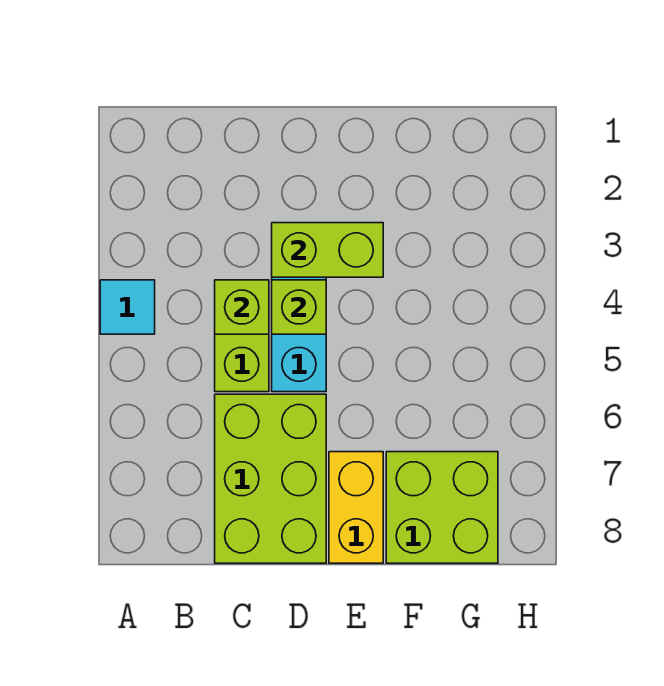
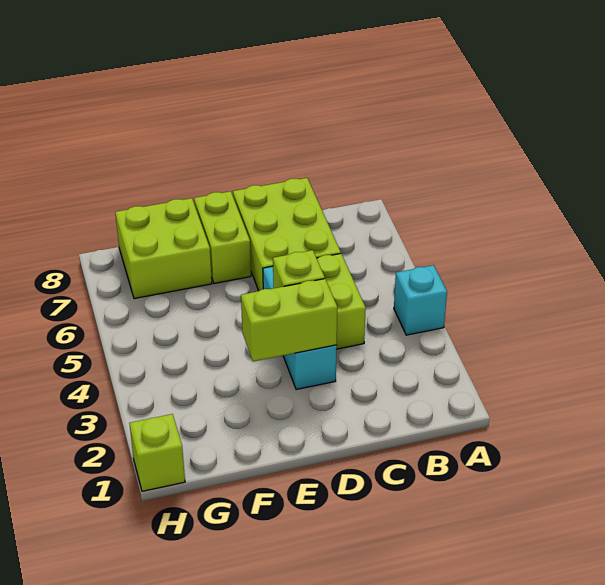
cyan 1x1 tile [100,280,155,334] -> cyan 1x1 brick [394,265,447,335]
lime 1x1 brick [215,280,269,334] -> lime 1x1 brick moved to [129,414,185,491]
yellow 1x2 brick [329,452,383,563] -> lime 1x2 brick [194,191,251,283]

